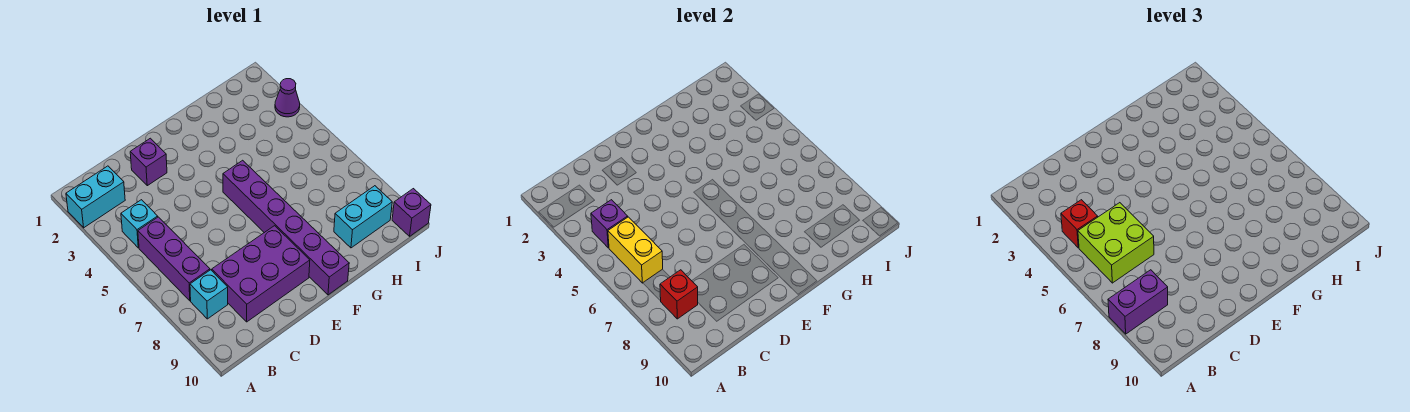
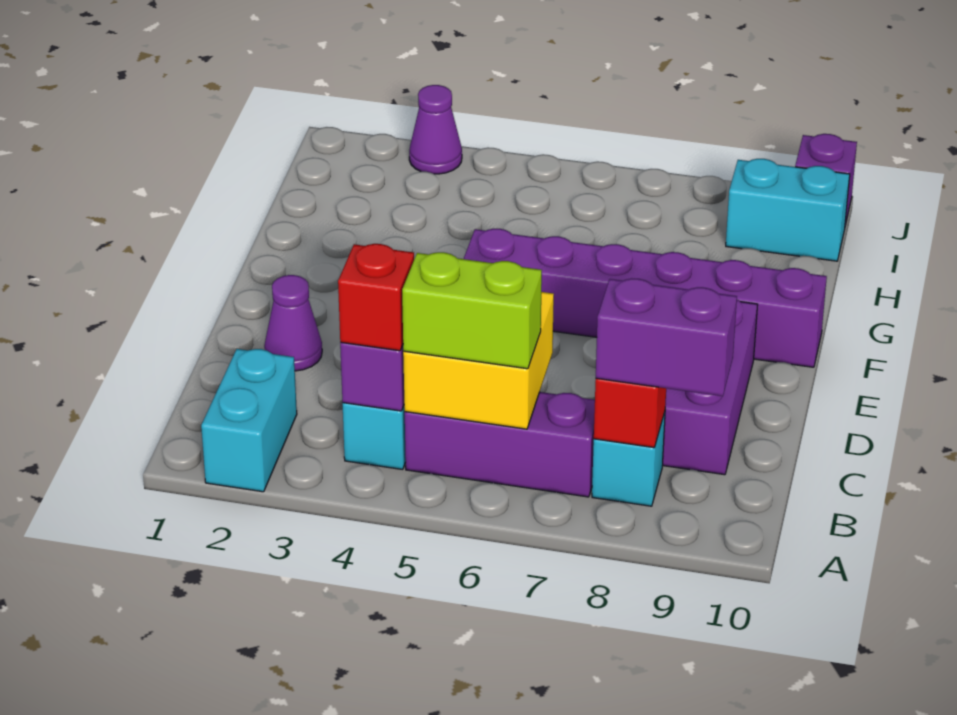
purple 1x2 brick [1108,270,1168,334] -> purple 1x2 brick turned to [596,279,737,396]
yellow 1x2 brick [608,217,663,283] -> yellow 2x2 brick [403,292,554,429]
lime 2x2 brick [1078,203,1154,283] -> lime 1x2 brick [402,252,542,369]
purple 1x1 brick [130,138,167,186] -> purple 1x1 cone [264,275,322,371]
cyan 1x2 brick [334,186,392,248] -> cyan 1x2 brick turned to [726,159,850,261]

